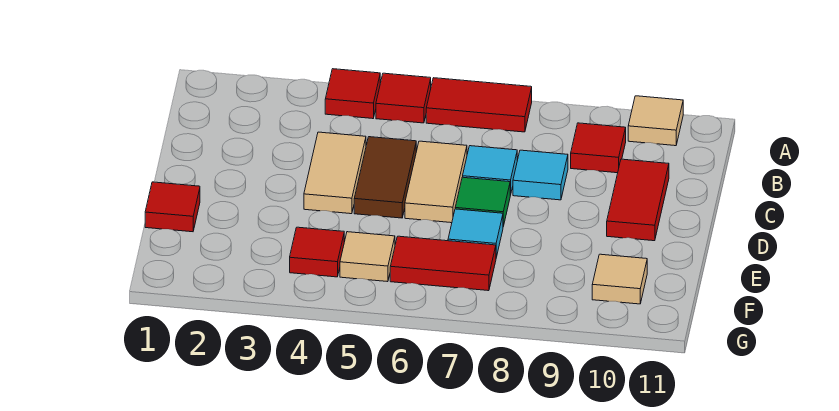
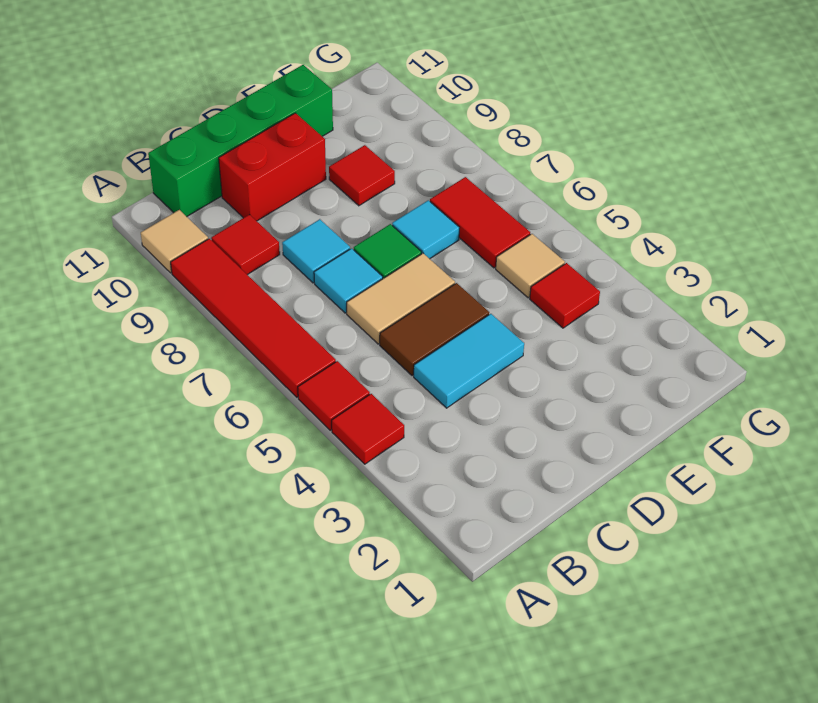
red 1x2 tile [426,78,532,132] -> red 1x4 tile [171,239,336,397]
none -> green 1x4 brick [148,65,333,217]
tan 1x2 tile [304,132,366,214] -> cyan 1x2 tile [414,314,524,408]
red 1x2 tile [607,159,669,241] -> red 1x2 brick [219,113,326,221]
red 1x1 tile [145,182,200,232] -> red 1x1 tile moved to [329,145,395,206]
tan 1x1 tile [592,254,647,304] -> none

